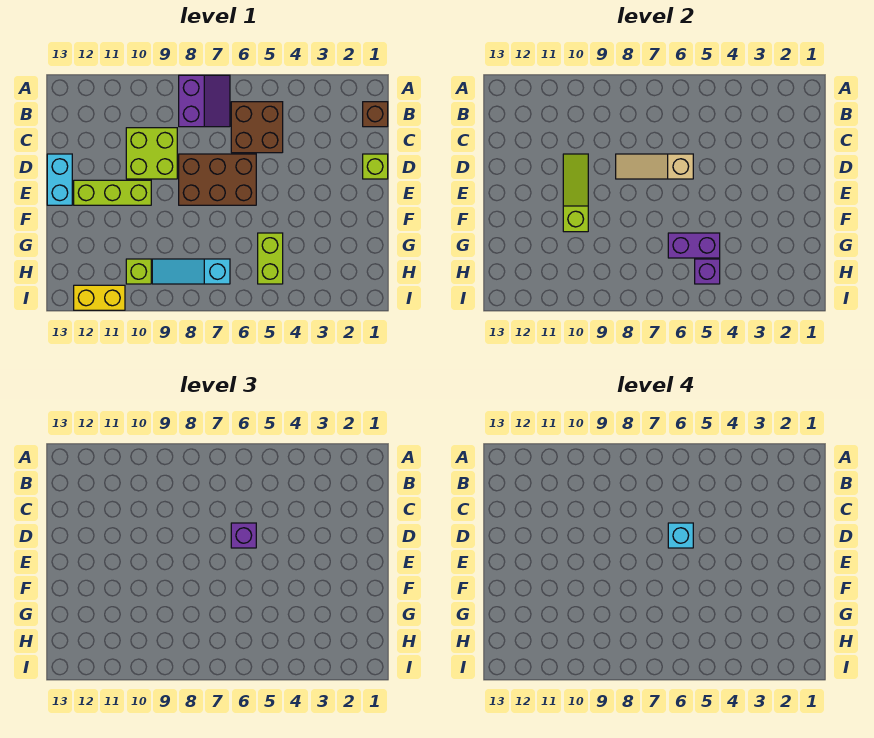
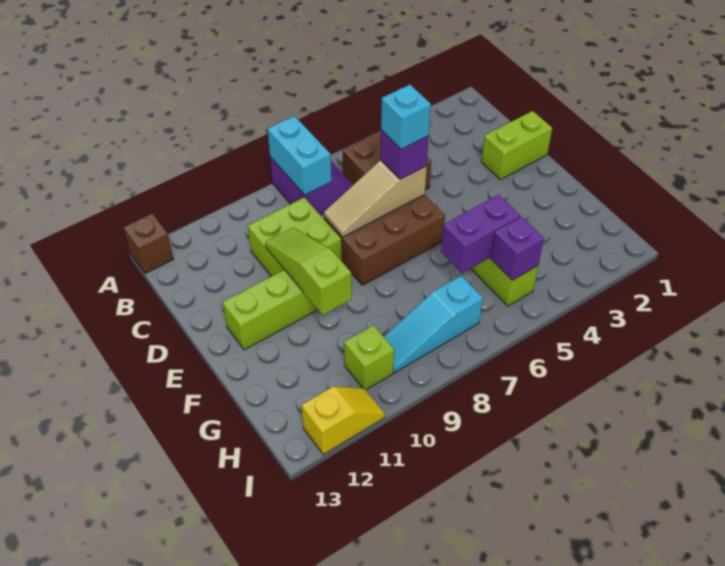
brown 1x1 brick [363,102,388,127] -> brown 1x1 brick moved to [123,213,173,274]
lime 1x1 brick [363,154,388,179] -> lime 1x2 brick [482,111,552,180]
cyan 1x2 brick [47,154,72,205] -> cyan 1x2 brick moved to [268,116,331,195]
yellow 1x2 brick [74,285,125,310] -> yellow 1x2 slope [301,386,385,455]

